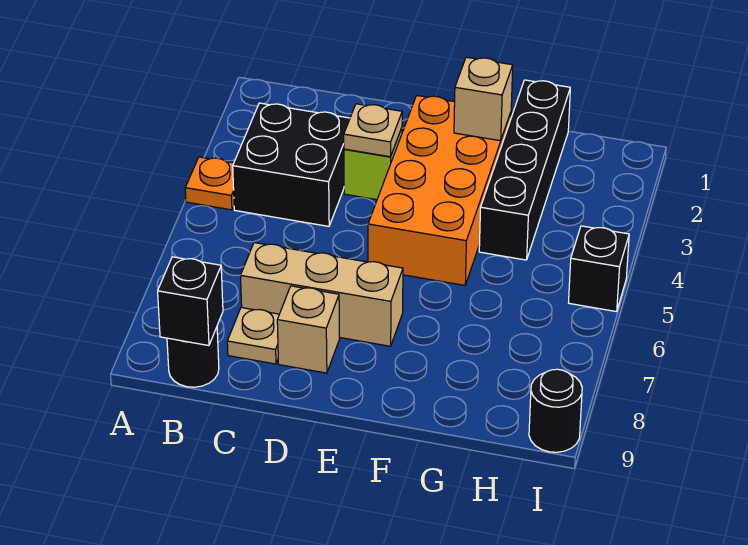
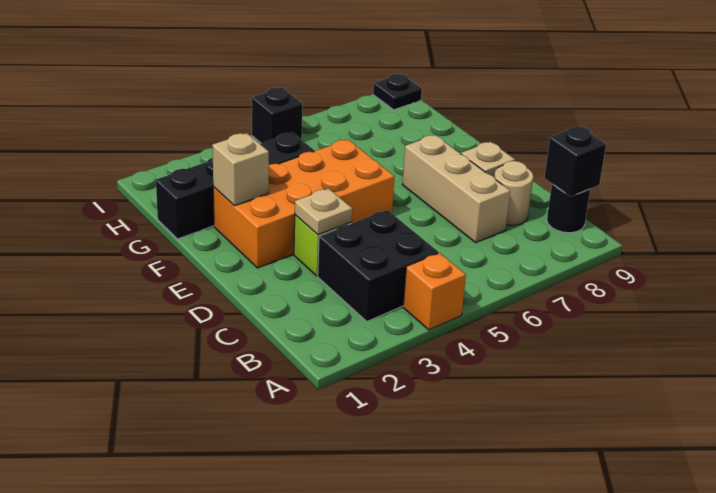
orange 1x1 plate [185,157,234,210] -> orange 1x1 brick [403,253,466,330]
tan 1x1 plate [227,307,279,364] -> tan 1x1 round brick [494,161,533,225]
black 1x1 round brick [529,369,582,452] -> black 1x1 plate [373,74,422,110]

